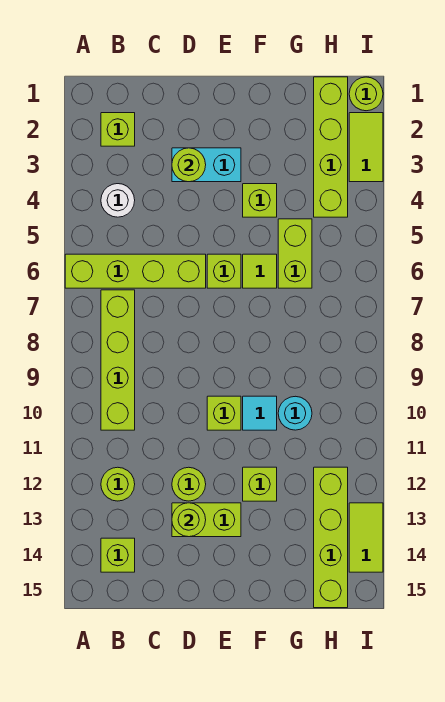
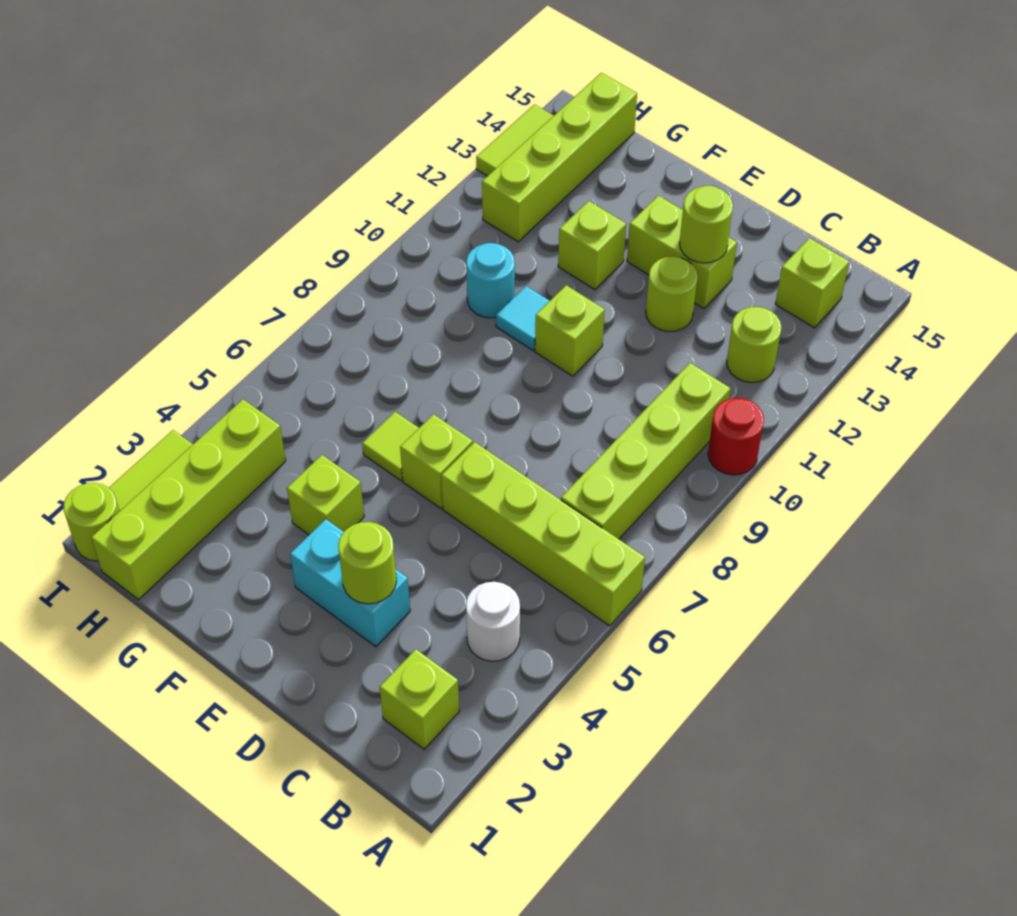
none -> red 1x1 round brick [708,398,764,475]
lime 1x2 brick [278,219,312,288] -> none

